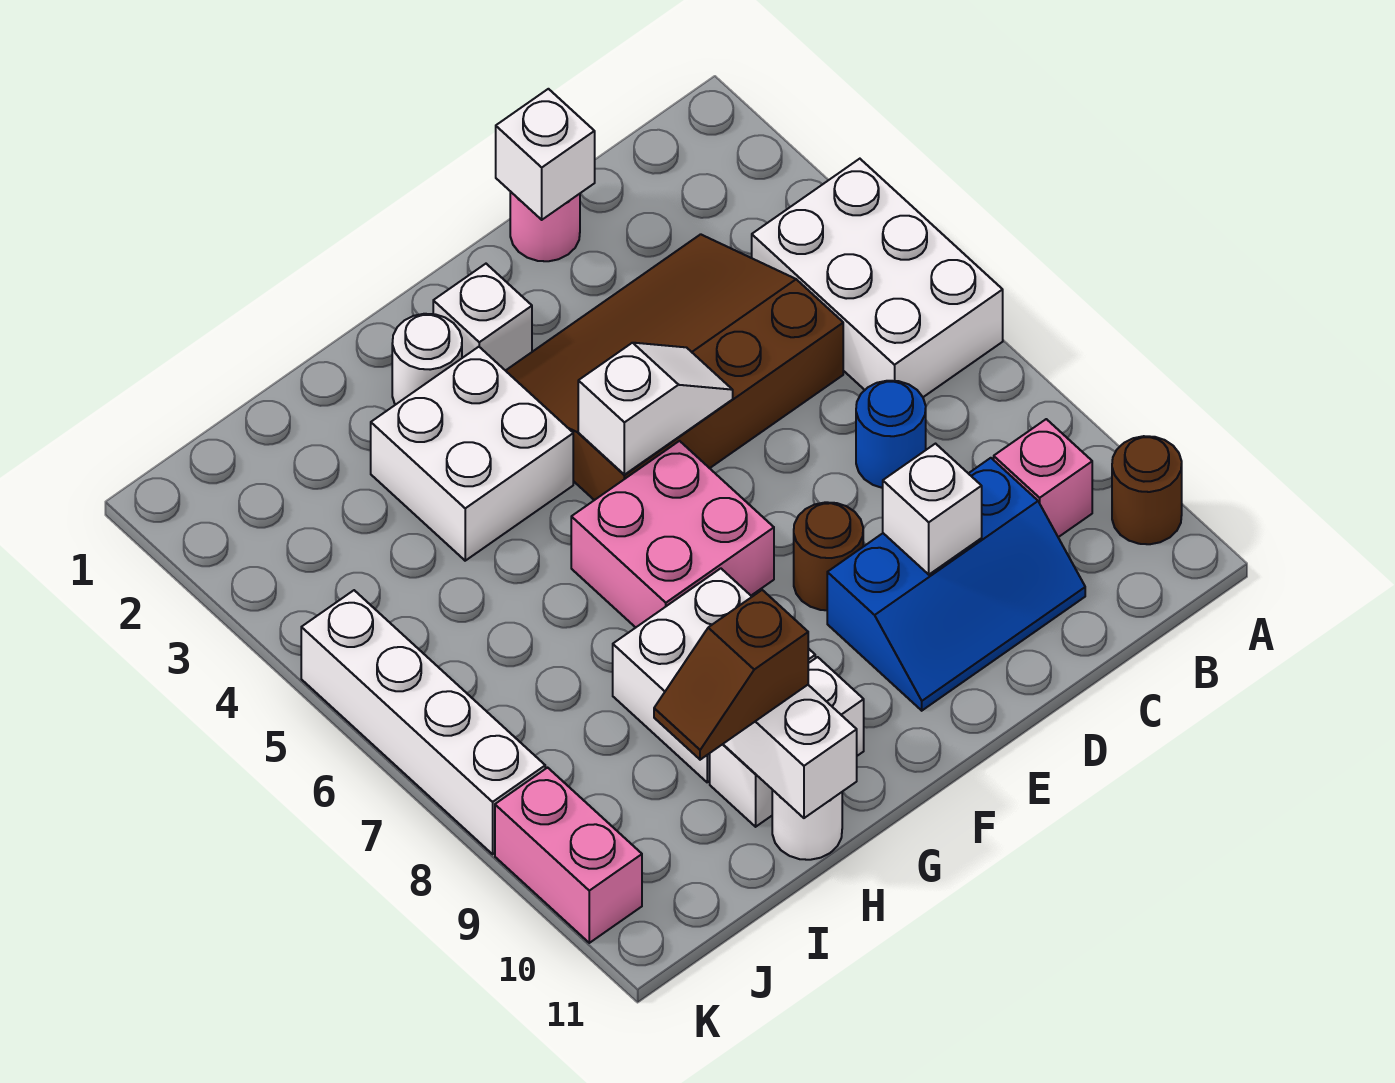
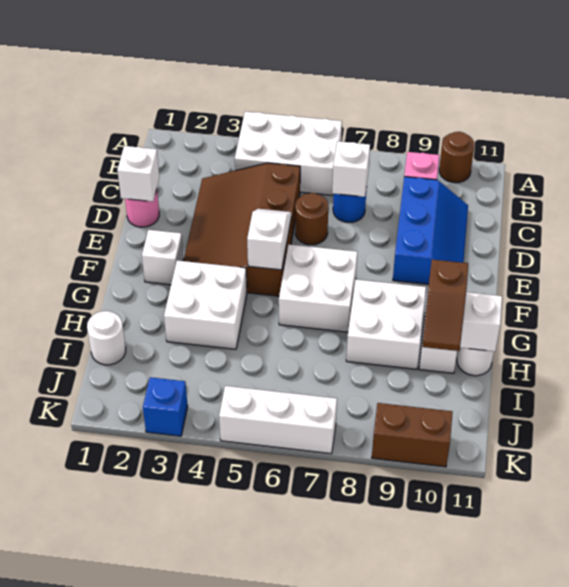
white 1x1 brick [883,444,982,575] -> white 1x1 brick moved to [332,141,370,197]
brown 1x1 round brick [794,502,863,610] -> brown 1x1 round brick moved to [295,193,328,245]
pink 2x2 brick [571,441,774,627] -> white 2x2 brick [279,244,357,332]
white 1x1 round brick [392,314,462,405] -> white 1x1 round brick moved to [87,311,126,365]
none -> blue 1x1 brick [143,377,188,436]
white 1x4 brick [301,590,545,854] -> white 1x3 brick [219,386,337,454]
pink 1x2 brick [495,768,642,943] -> brown 1x2 brick [372,403,453,467]

